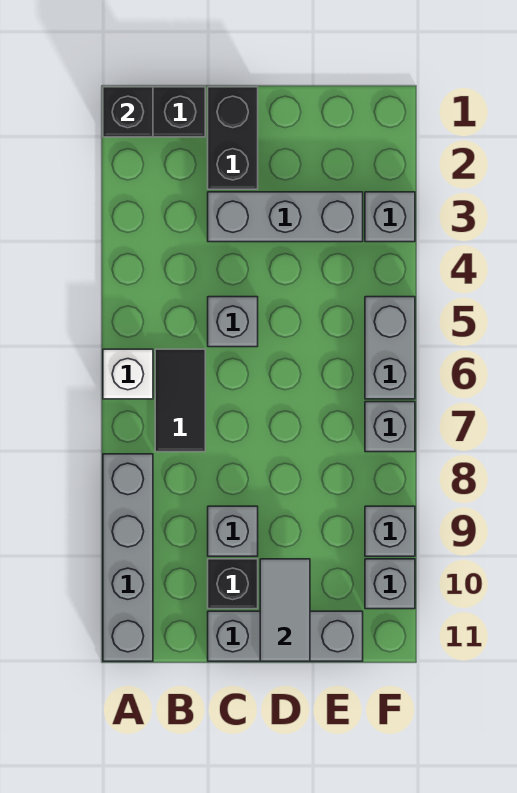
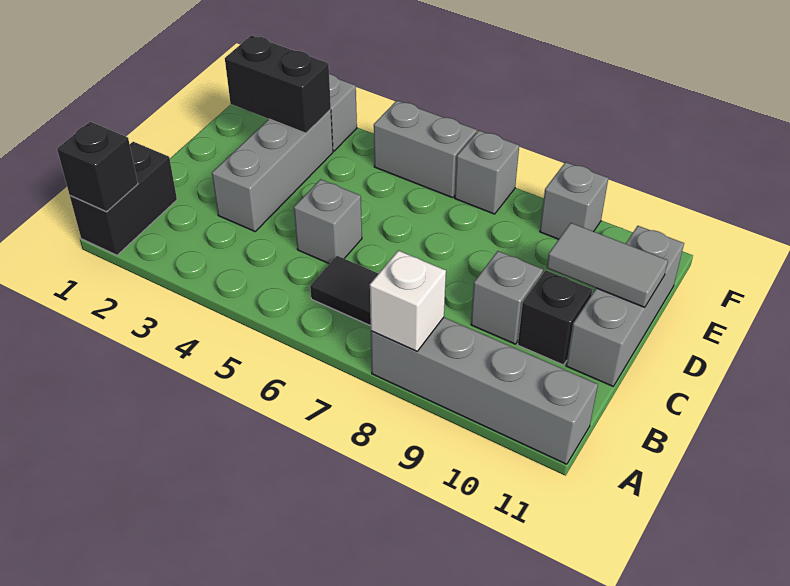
white 1x1 brick [103,349,153,399] -> white 1x1 brick moved to [370,251,446,351]
black 1x2 brick [208,87,258,189] -> black 1x2 brick moved to [225,35,331,133]
grey 1x1 brick [365,559,415,609] -> none

